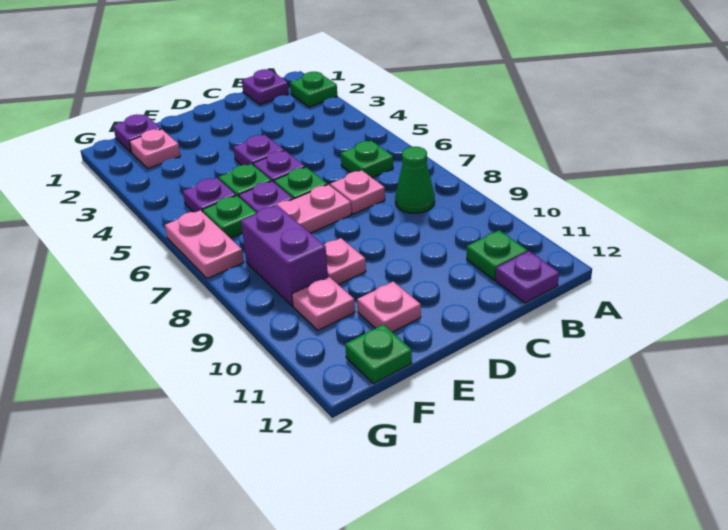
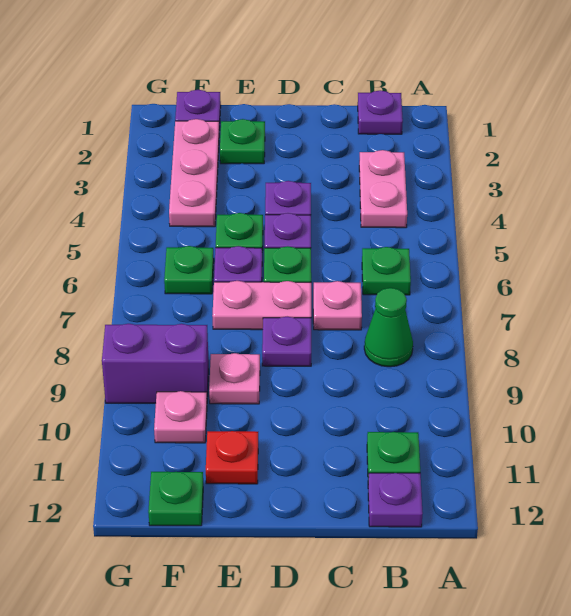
green 1x1 plate [290,72,337,107] -> green 1x1 plate moved to [220,119,265,164]
pink 1x1 plate [357,281,421,332] -> red 1x1 plate [206,431,258,484]
pink 1x1 plate [129,129,180,168] -> pink 1x3 plate [169,119,219,227]
purple 1x1 plate [183,178,236,212] -> purple 1x1 plate moved to [262,317,311,366]
purple 1x2 brick [241,205,328,306] -> purple 1x2 brick turned to [102,324,209,403]
pink 1x2 plate [165,210,244,279] -> pink 1x2 plate moved to [359,150,407,228]

